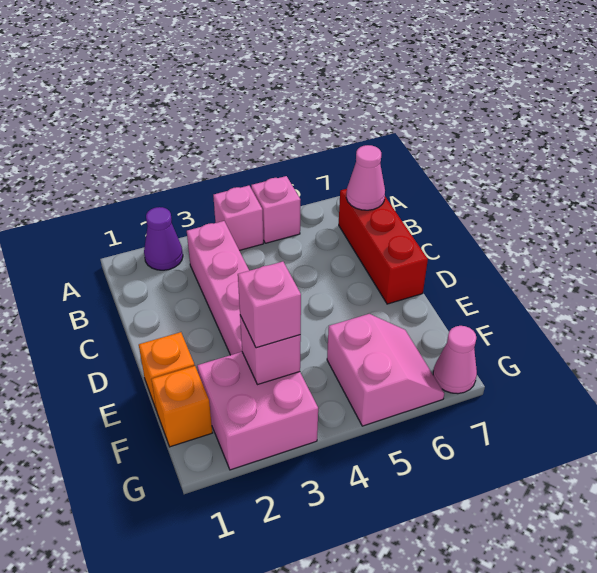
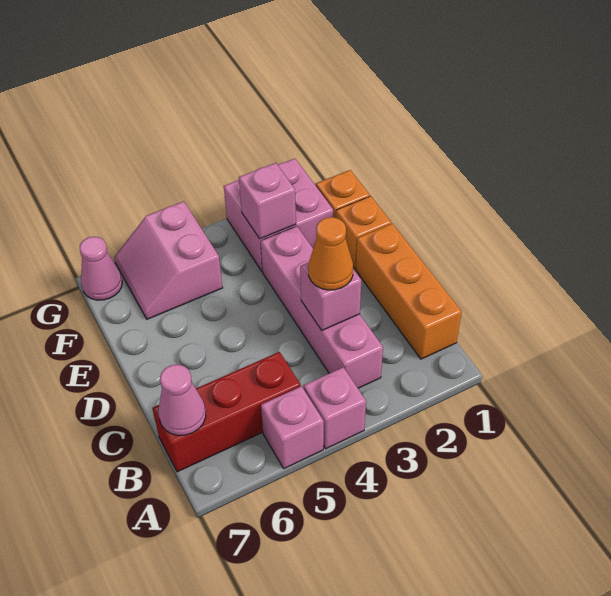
purple 1x1 cone [144,207,183,270] -> none
none -> orange 1x3 brick [356,223,462,359]
red 1x3 brick [339,189,428,304] -> red 1x3 brick turned to [152,352,301,472]
none -> orange 1x1 cone [308,217,353,290]
pink 1x1 brick [238,262,301,348] -> pink 1x1 brick moved to [300,263,361,330]

